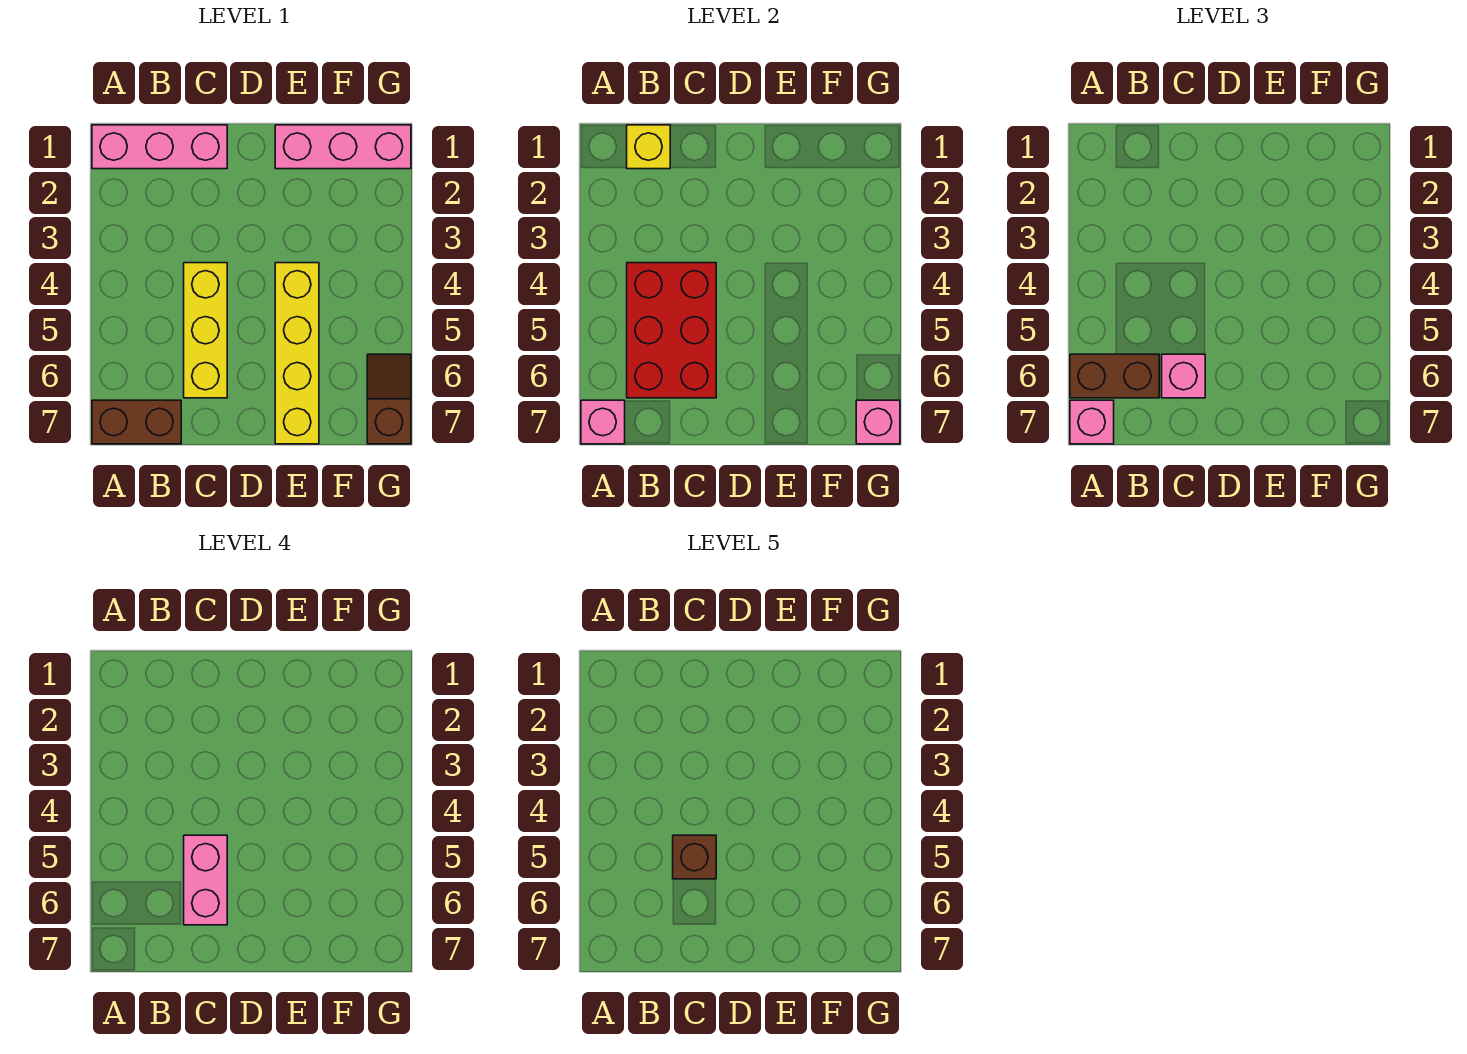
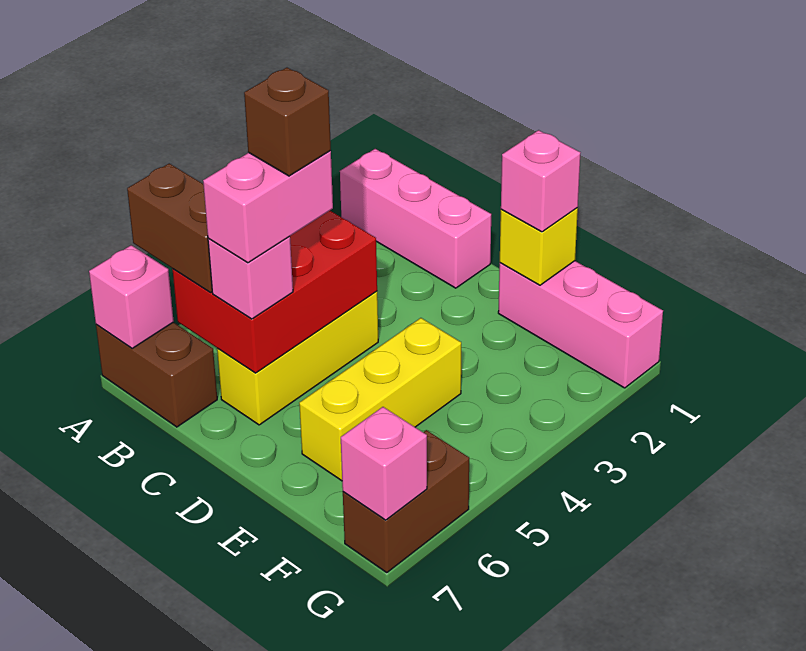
pink 1x1 brick [1070,400,1114,444] -> pink 1x1 brick moved to [501,130,580,232]
yellow 1x1 brick [627,125,670,169] -> yellow 1x1 brick moved to [500,208,578,285]
yellow 1x4 brick [275,263,319,444] -> yellow 1x3 brick [299,318,461,481]
brown 1x2 slope [367,354,411,444] -> brown 1x2 brick [343,430,469,573]

